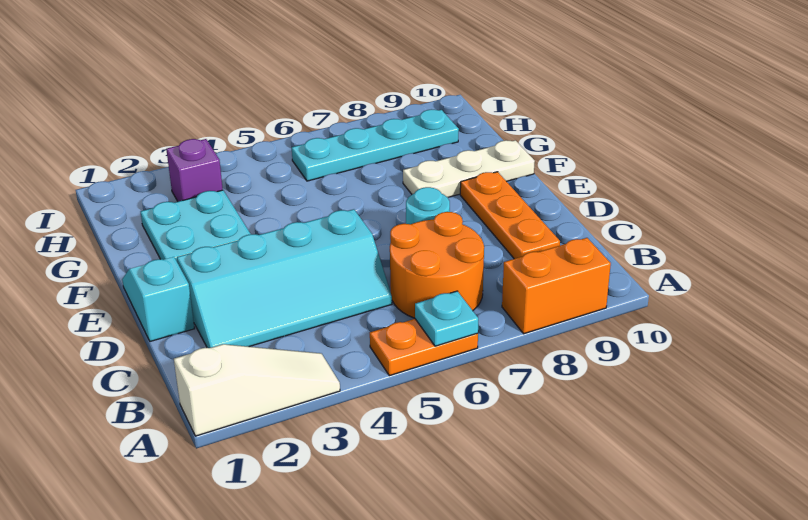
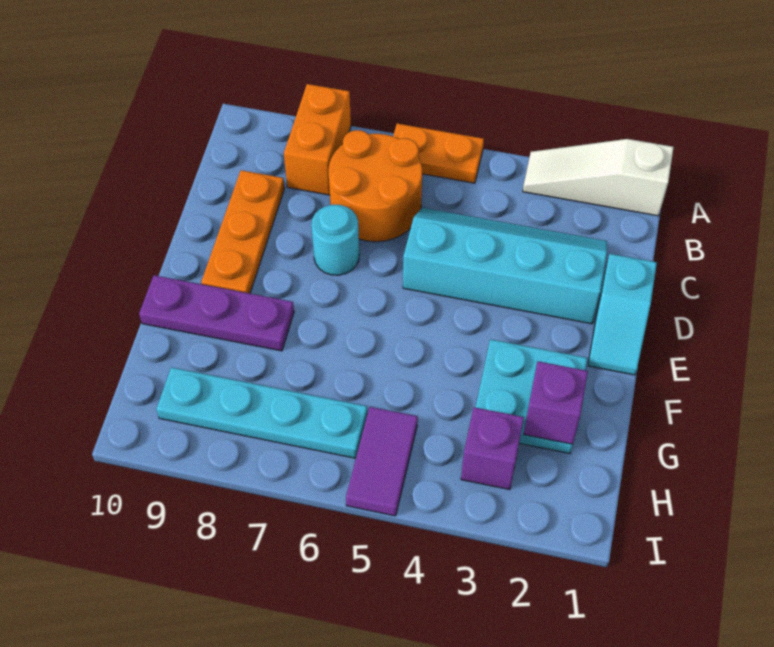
cyan 1x1 plate [415,291,478,346] -> none
orange 1x2 brick [502,238,611,334] -> orange 1x2 brick turned to [284,84,351,195]
white 1x3 plate [403,140,535,197] -> purple 1x3 plate [139,275,294,351]
none -> purple 1x1 brick [523,361,588,445]
none -> purple 1x2 tile [346,407,418,516]

